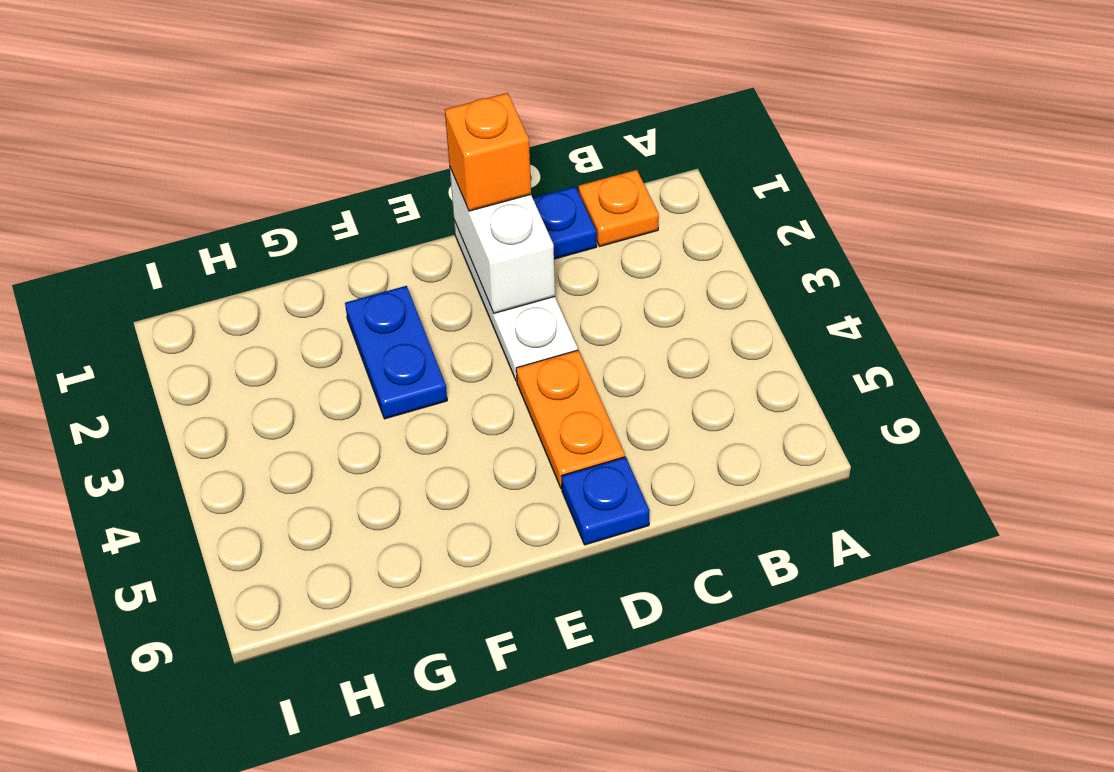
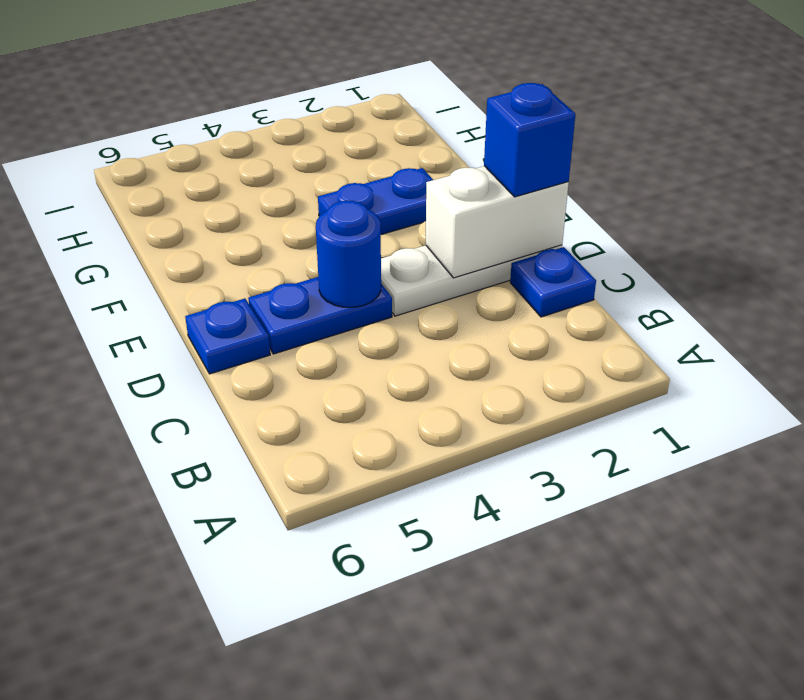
orange 1x1 plate [579,170,659,246] -> none
orange 1x1 brick [445,93,531,211] -> blue 1x1 brick [484,83,575,197]
orange 1x2 plate [516,350,625,488] -> blue 1x2 plate [248,277,392,354]
none -> blue 1x1 round brick [316,201,381,307]

